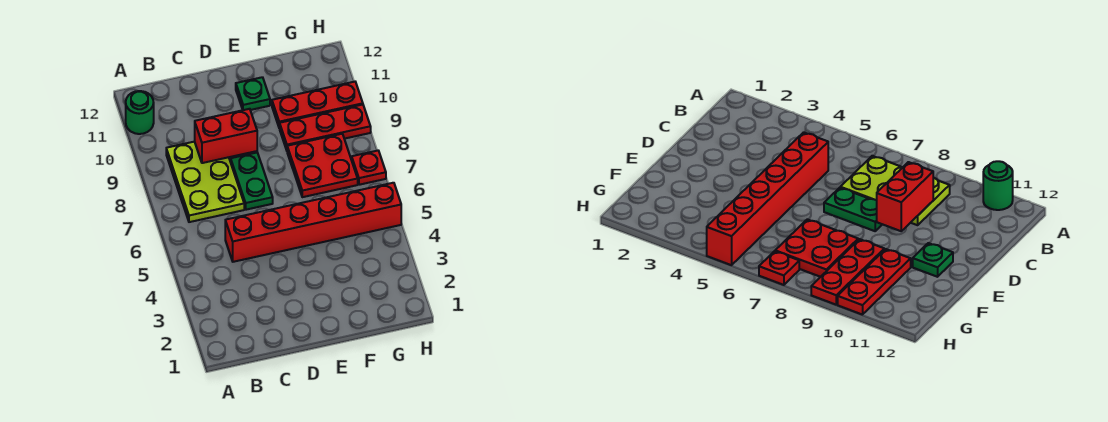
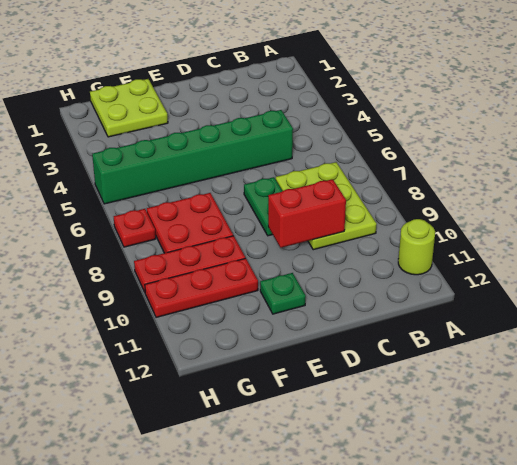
green 1x1 round brick [126,91,154,134] -> lime 1x1 round brick [398,219,435,275]
red 1x6 brick [225,183,401,262] -> green 1x6 brick [92,110,293,204]
none -> lime 2x2 plate [90,79,168,137]

